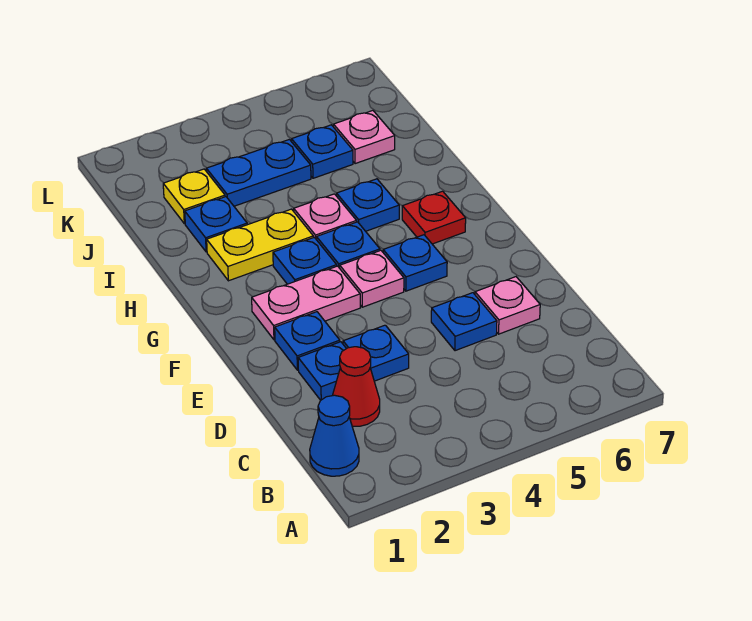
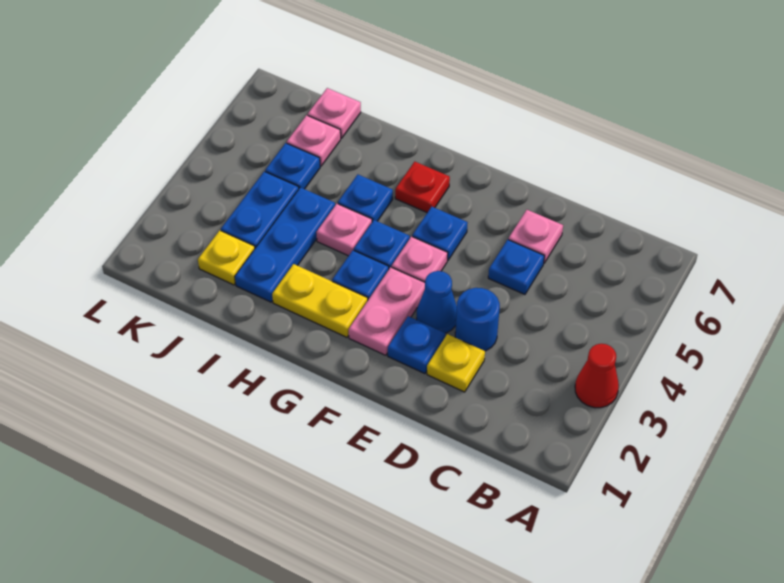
blue 1x1 cone [310,395,359,476] -> blue 1x1 cone moved to [417,271,457,333]
red 1x1 cone [332,347,380,427] -> red 1x1 cone moved to [575,344,619,408]
blue 1x1 plate [298,342,346,400] -> yellow 1x1 plate [427,334,485,392]
blue 1x1 plate [343,325,409,381] -> blue 1x1 round brick [455,288,500,351]
yellow 1x2 plate [207,209,313,281] -> yellow 1x2 plate turned to [272,264,368,337]
blue 1x1 plate [185,197,247,252] -> blue 1x3 plate [235,187,335,302]
none -> pink 1x1 plate [308,88,361,138]

